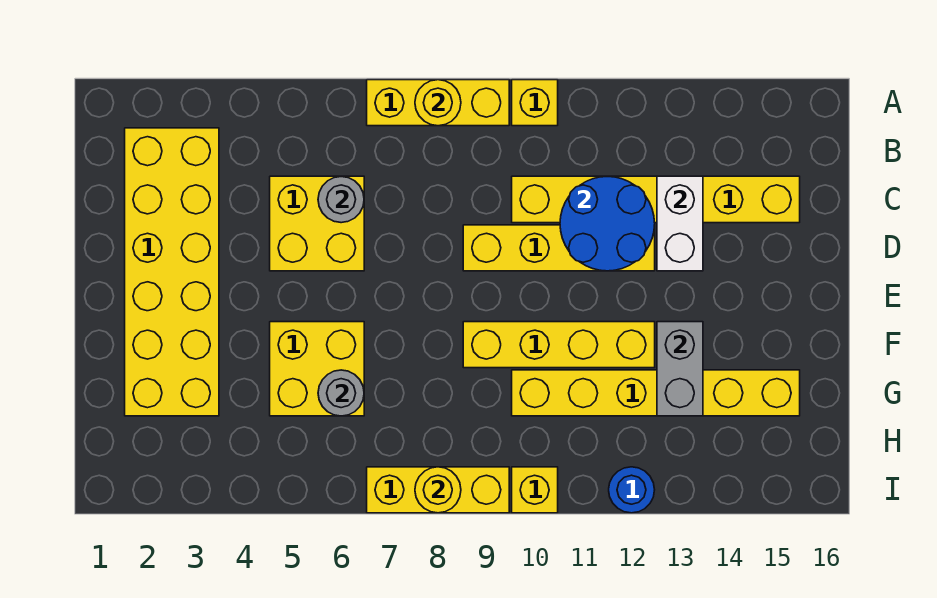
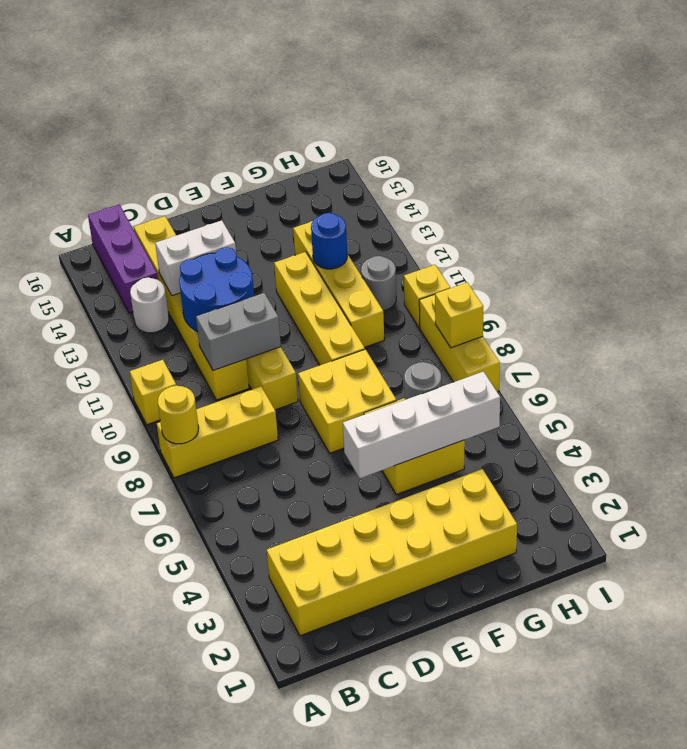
yellow 1x3 brick [367,80,509,126] -> yellow 1x3 brick turned to [157,386,278,478]
none -> white 1x1 round brick [130,277,169,333]
none -> purple 1x3 brick [88,205,158,313]
yellow 2x2 brick [270,176,364,271] -> yellow 2x2 brick moved to [298,349,396,453]
grey 1x1 round brick [318,176,364,223] -> grey 1x1 round brick moved to [361,256,396,311]
none -> white 1x4 brick [343,372,500,478]
grey 1x2 brick [657,322,703,416] -> grey 1x2 brick moved to [196,293,281,371]
yellow 1x6 brick [512,370,800,416] -> yellow 1x4 brick [293,221,384,347]
yellow 1x1 round brick [415,467,461,513] -> yellow 1x1 brick [435,282,483,348]
blue 1x1 round brick [609,467,655,513] -> blue 1x1 round brick moved to [311,213,347,269]

